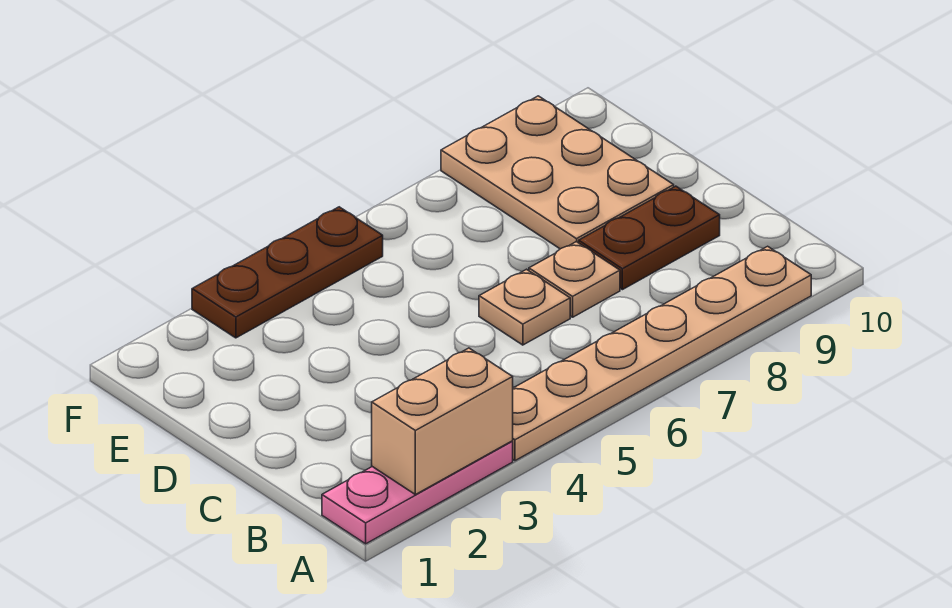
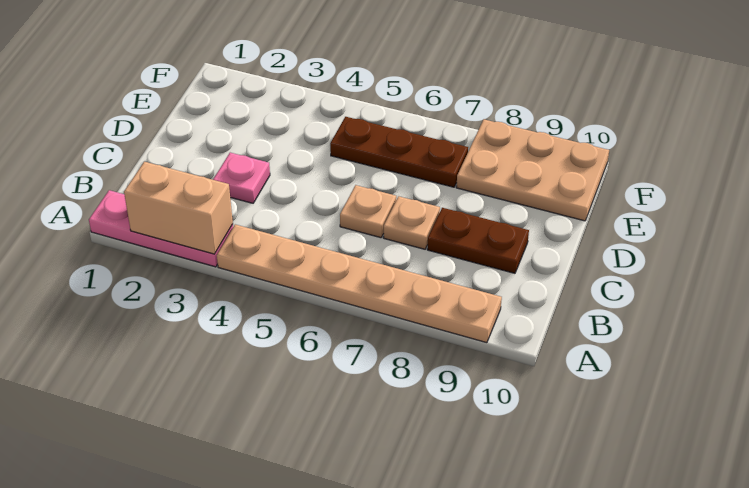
none -> pink 1x1 plate [213,153,270,203]
tan 2x3 plate [441,96,674,249] -> tan 2x3 plate turned to [456,119,609,221]
brown 1x3 plate [192,207,383,338] -> brown 1x3 plate moved to [330,117,468,187]

